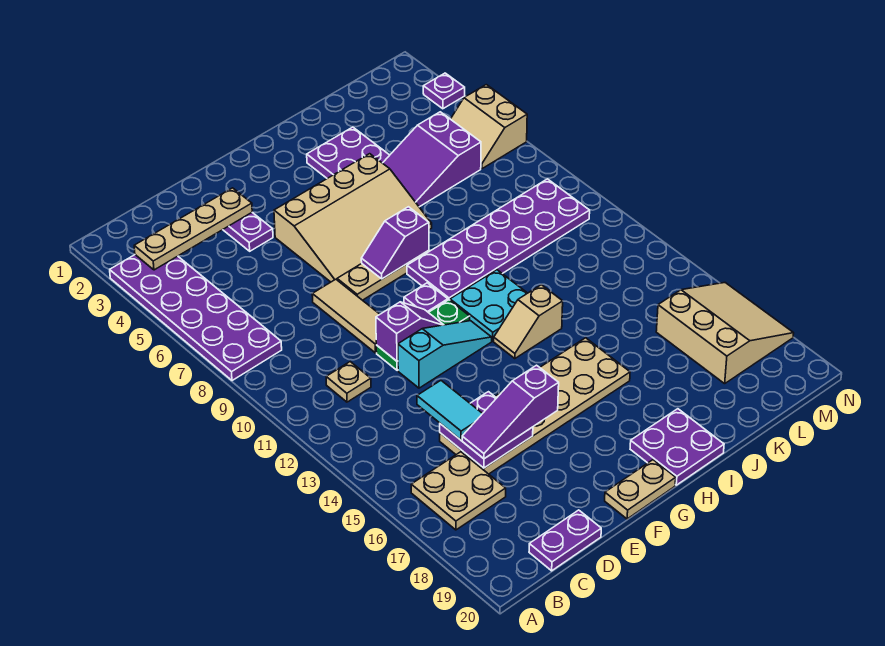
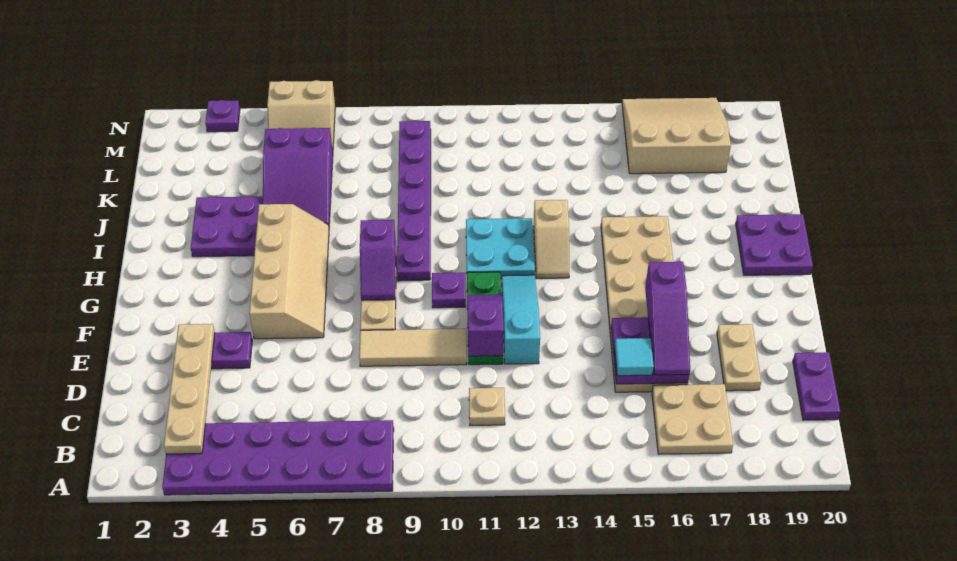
cyan 1x2 tile [417,381,483,440] -> cyan 1x1 tile [615,338,654,376]
tan 3x4 slope [274,154,432,282] -> tan 2x4 slope [249,204,329,339]
tan 1x2 plate [605,460,676,519] -> tan 1x2 plate moved to [717,324,761,391]
purple 2x6 plate [407,179,590,300] -> purple 1x6 plate [397,121,431,281]

